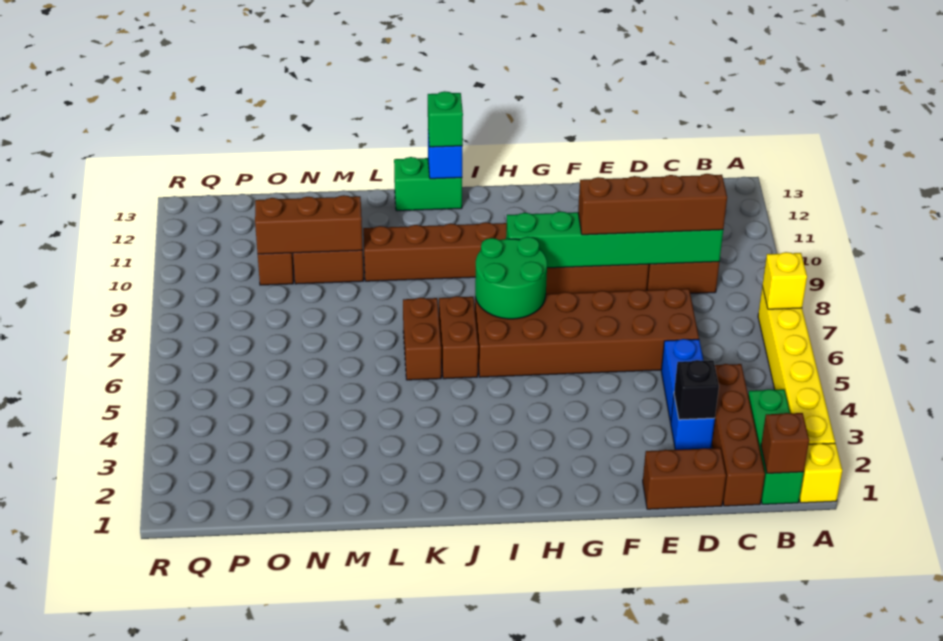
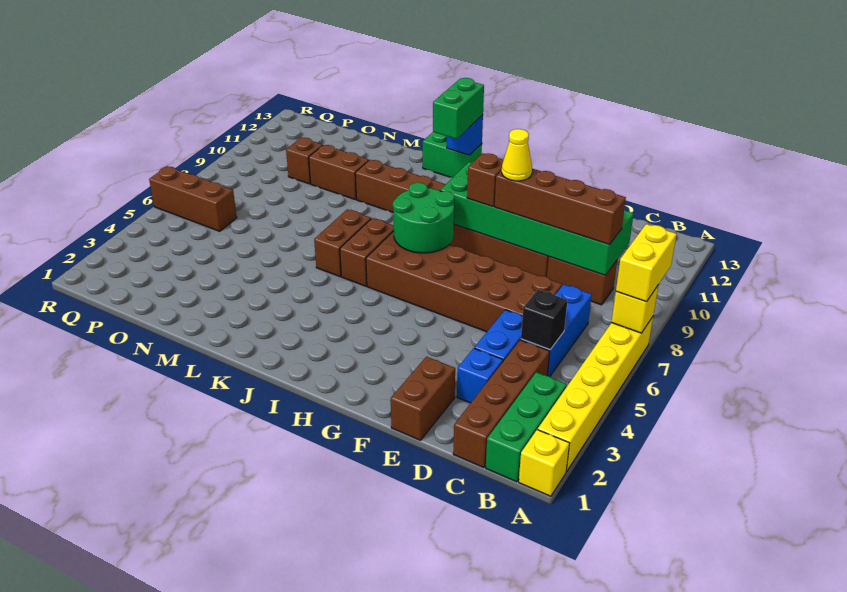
none -> yellow 1x2 brick [616,224,677,302]
brown 1x1 brick [761,413,809,473] -> brown 1x1 brick moved to [467,153,503,207]
none -> blue 1x3 brick [521,284,592,376]
green 1x6 brick [506,211,723,268] -> green 2x6 brick [440,162,634,275]
brown 1x2 brick [643,448,726,509] -> brown 1x2 brick turned to [391,357,455,440]
black 1x1 brick [674,360,719,420] -> black 1x1 brick moved to [521,290,568,349]
none -> yellow 1x1 cone [502,129,532,181]
green 1x1 brick [428,91,463,147] -> green 1x2 brick [433,78,484,139]
brown 1x3 brick [255,195,363,254] -> brown 1x3 brick moved to [149,166,237,231]

